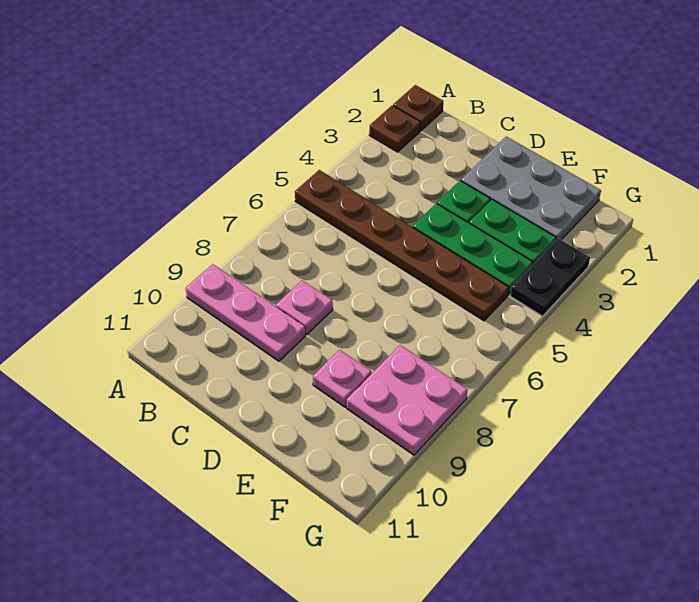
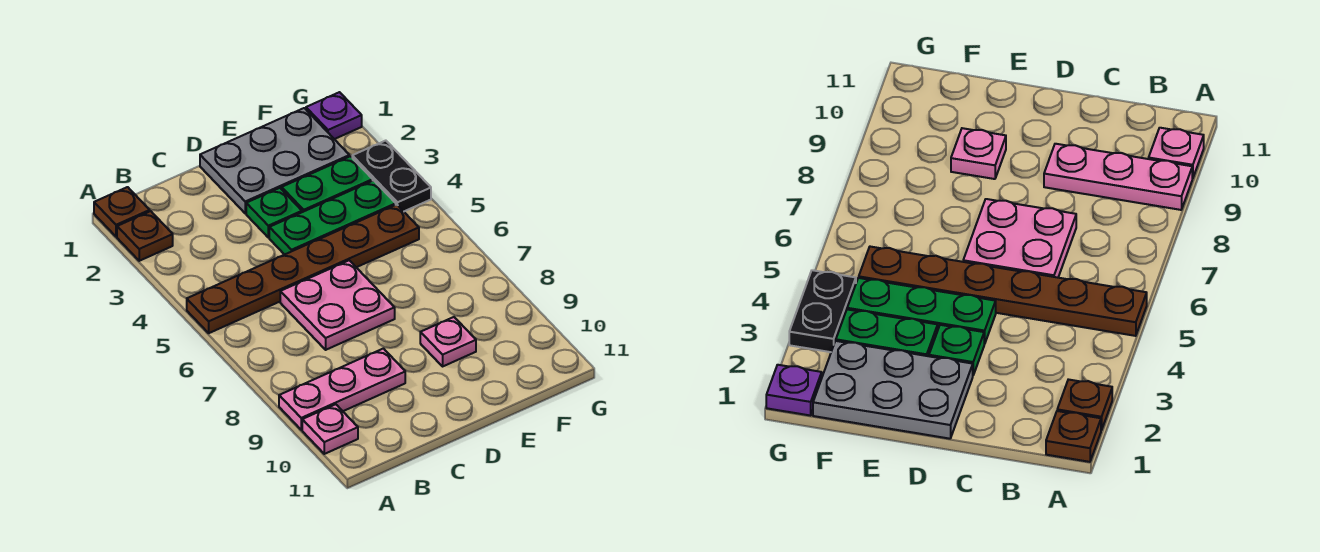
pink 1x1 plate [276,280,333,334] -> pink 1x1 plate moved to [302,404,358,454]
pink 2x2 plate [347,345,468,455] -> pink 2x2 plate moved to [280,260,395,350]
none -> purple 1x1 plate [306,92,362,139]

